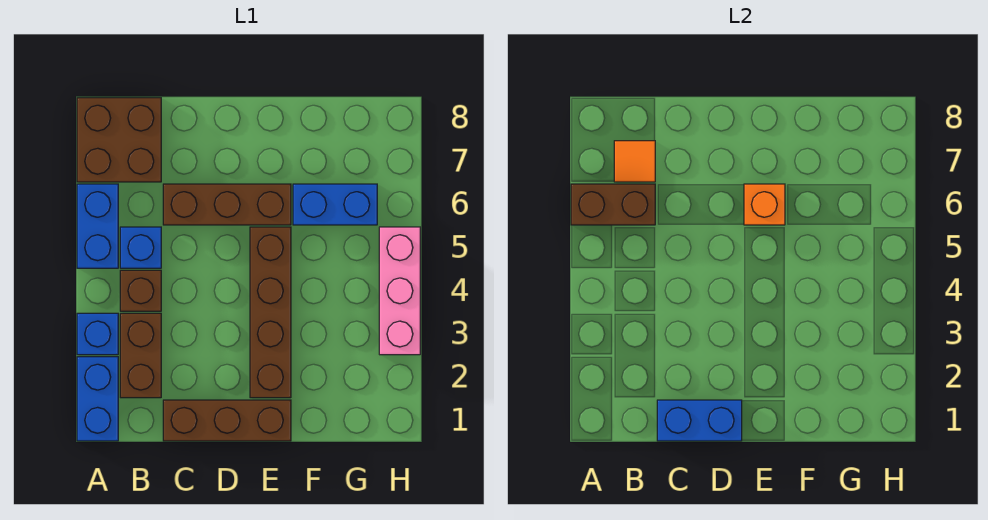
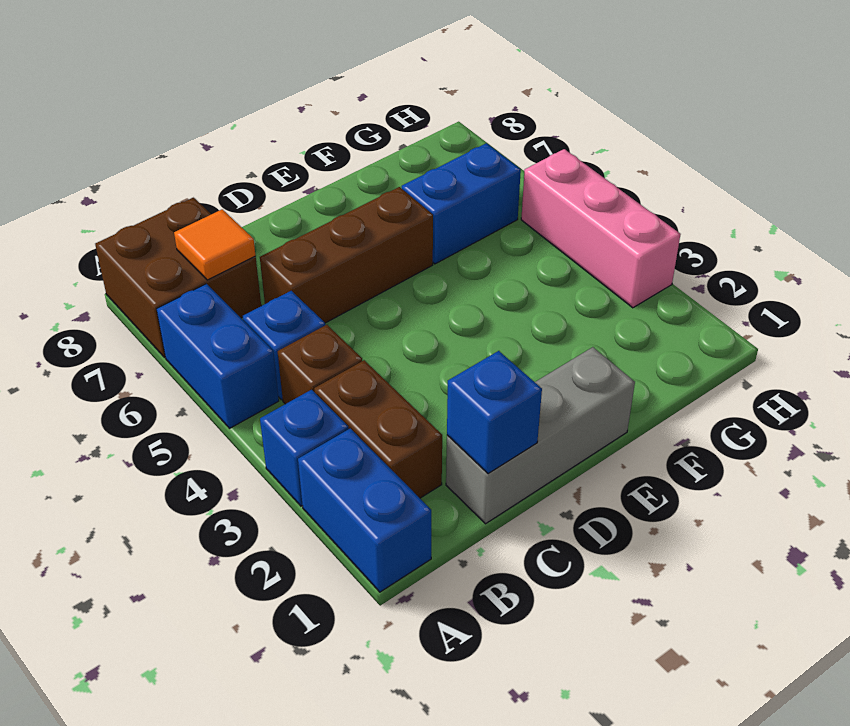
brown 1x2 brick [571,184,655,225] -> none
brown 1x3 brick [163,400,291,441] -> grey 1x3 brick [446,347,635,524]
blue 1x2 brick [657,400,742,441] -> blue 1x1 brick [447,351,542,474]
brown 1x4 brick [250,227,291,398] -> none
orange 1x1 brick [744,184,785,225] -> none

